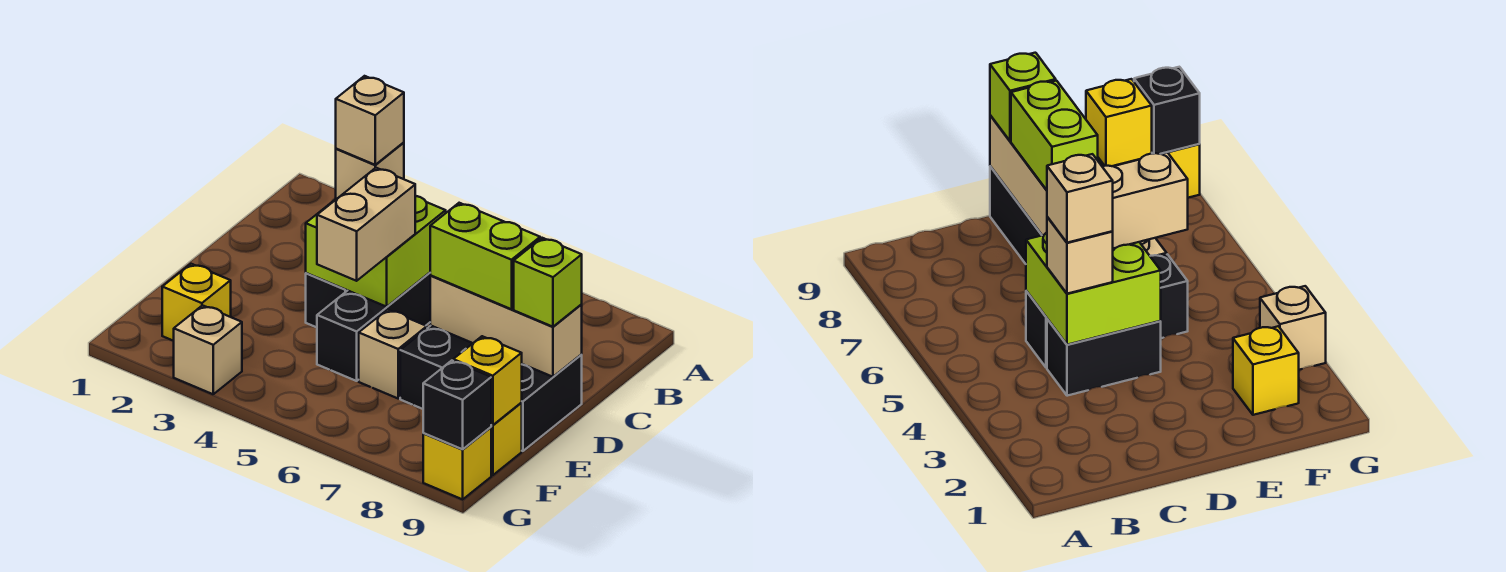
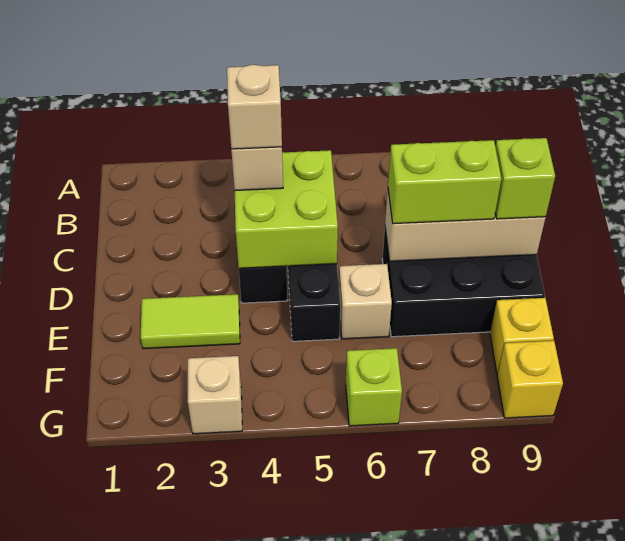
tan 1x2 brick [317,168,415,281] -> none
none -> lime 1x2 tile [141,294,240,349]
yellow 1x1 brick [162,264,231,341] -> none
yellow 1x1 brick [453,336,522,425] -> none
none -> lime 1x1 brick [346,348,402,426]
black 1x1 brick [423,361,491,449] -> none

